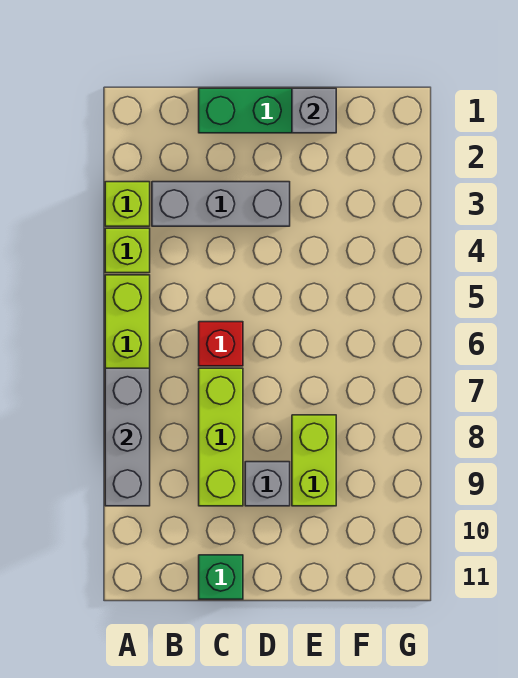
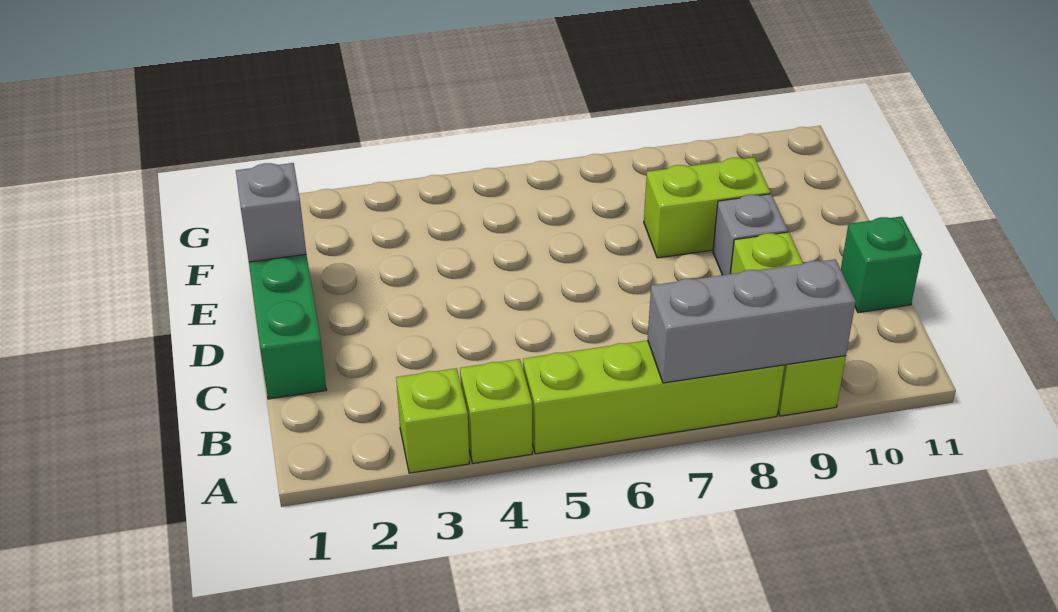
grey 1x3 brick [152,182,290,226] -> none
red 1x1 brick [199,322,243,366] -> none
lime 1x3 brick [199,368,243,506] -> lime 1x3 brick turned to [731,232,846,416]

